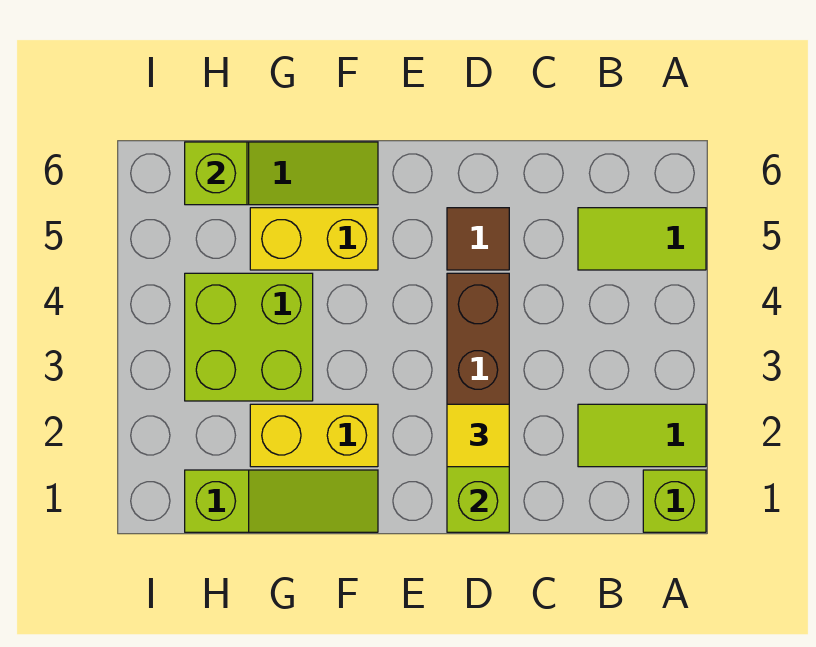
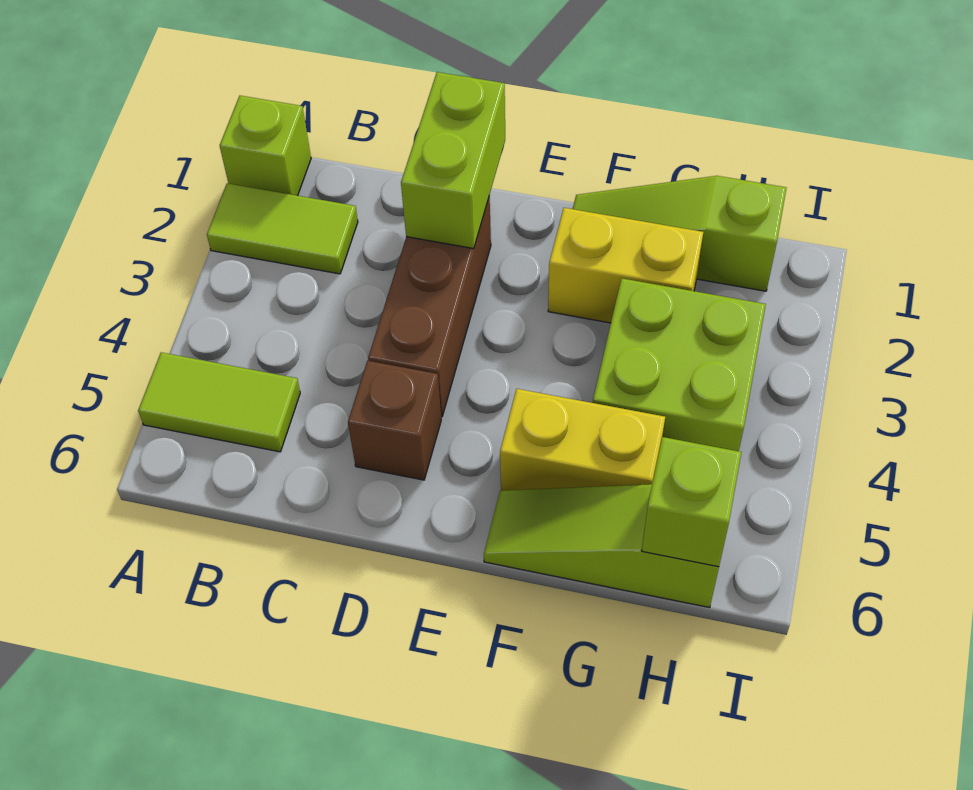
yellow 1x1 tile [447,404,509,467] -> none
brown 1x1 tile [447,208,509,270] -> brown 1x1 brick [348,361,441,480]

